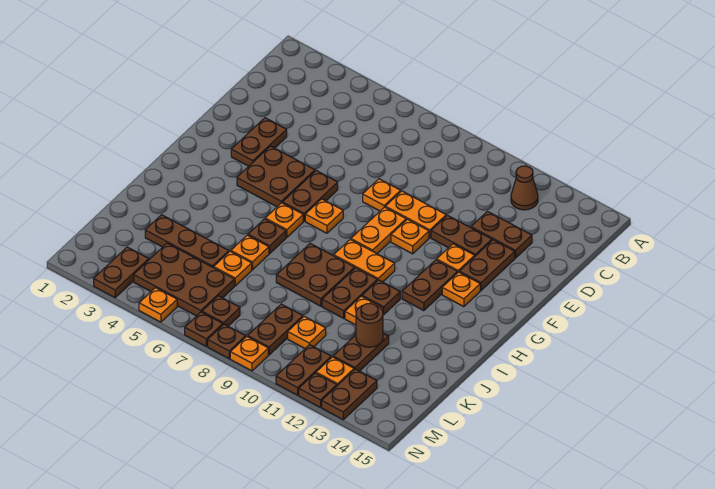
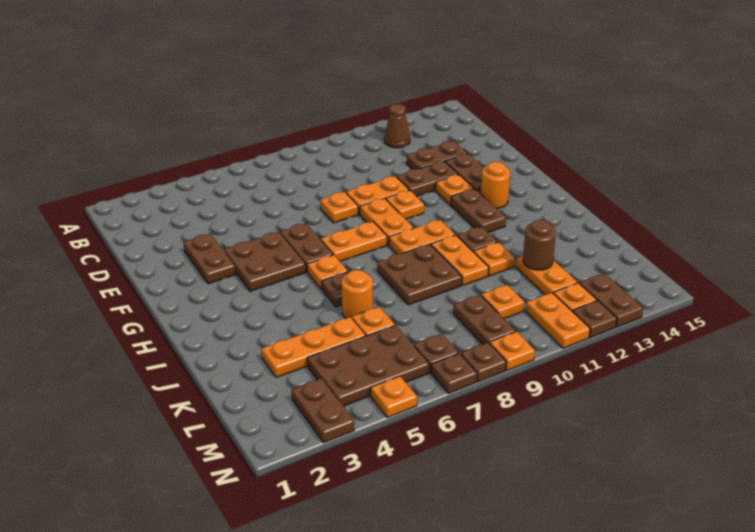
orange 1x1 plate [305,199,343,233] -> orange 1x2 plate [321,222,387,261]
orange 1x1 plate [442,272,480,307] -> orange 1x1 round brick [481,162,510,208]
brown 1x2 plate [322,268,377,318] -> orange 1x2 plate [431,235,489,285]
orange 1x1 plate [231,235,269,270] -> orange 1x1 round brick [342,270,373,318]
brown 1x3 plate [145,215,229,268] -> orange 1x3 plate [261,317,366,377]
brown 1x2 plate [333,333,389,371] -> orange 1x2 plate [516,256,577,295]
brown 1x2 plate [276,345,331,395] -> orange 1x2 plate [526,293,590,348]

